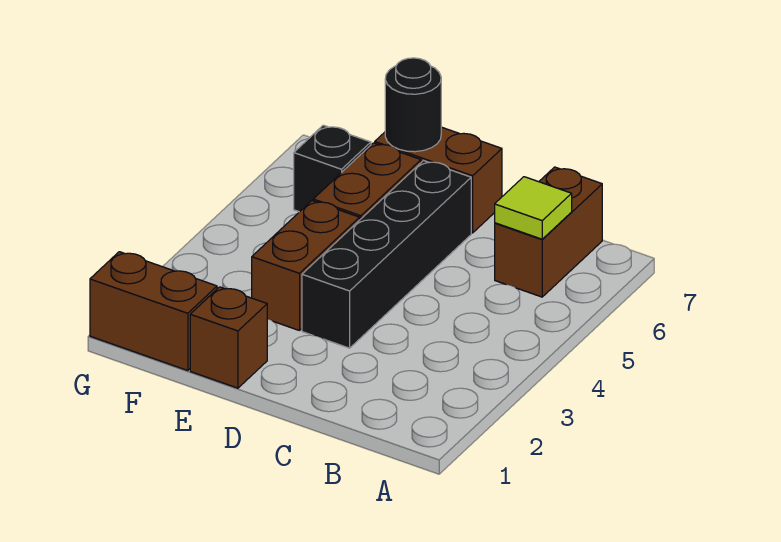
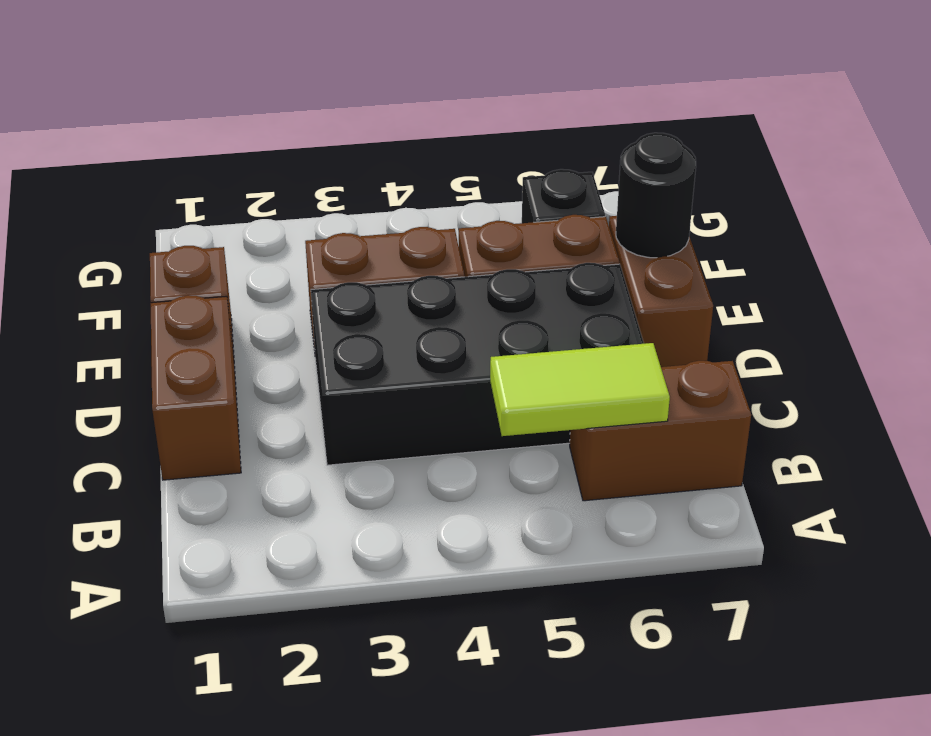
lime 1x1 tile [495,177,572,239] -> lime 1x2 tile [490,343,670,436]
black 1x4 brick [302,161,471,348] -> black 2x4 brick [311,263,644,465]
brown 1x2 brick [90,252,217,371] -> brown 1x2 brick moved to [151,295,241,480]

